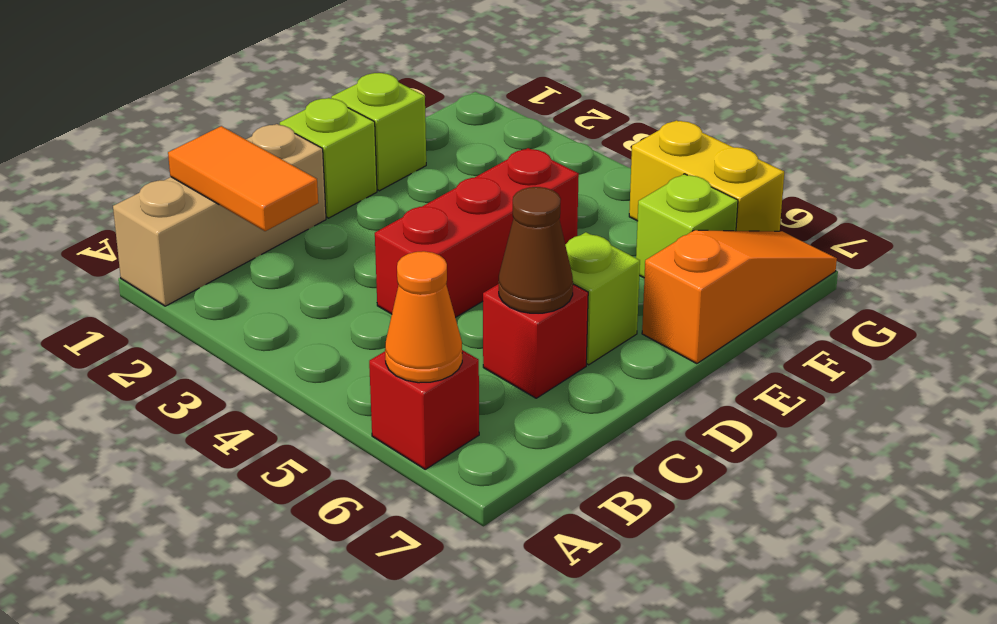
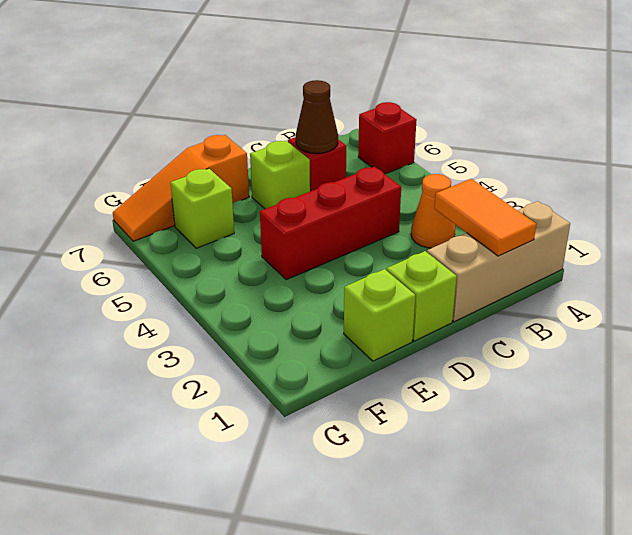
orange 1x1 cone [385,251,462,383] -> orange 1x1 cone moved to [411,174,455,248]
yellow 1x2 brick [629,120,784,231] -> none

